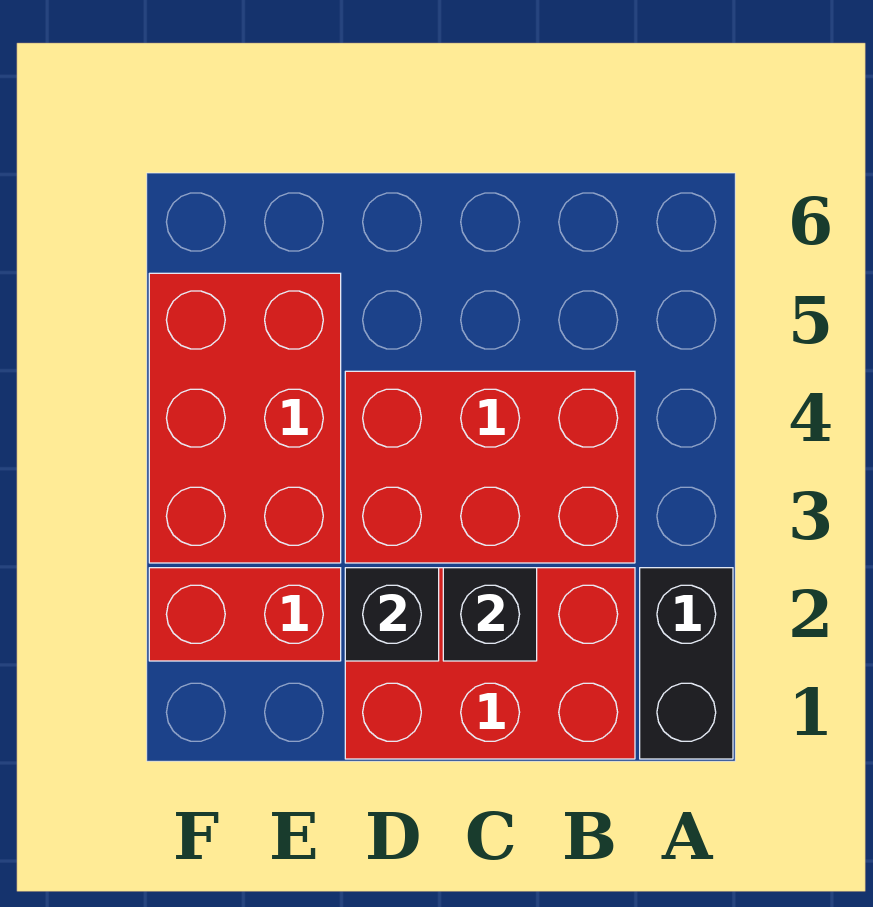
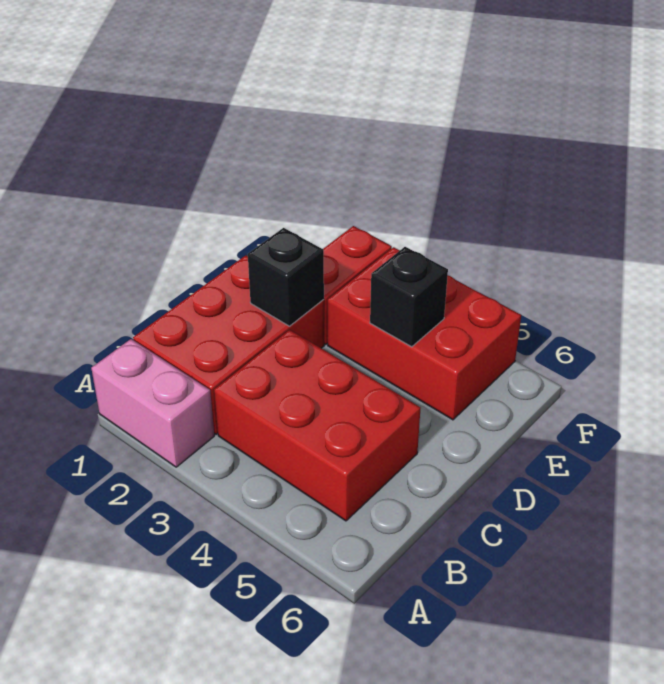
black 1x2 brick [640,568,733,759] -> pink 1x2 brick [91,339,214,467]
red 2x3 brick [345,371,635,563] -> red 2x3 brick turned to [214,330,420,521]
black 1x1 brick [443,568,537,661] -> black 1x1 brick moved to [370,247,448,347]

